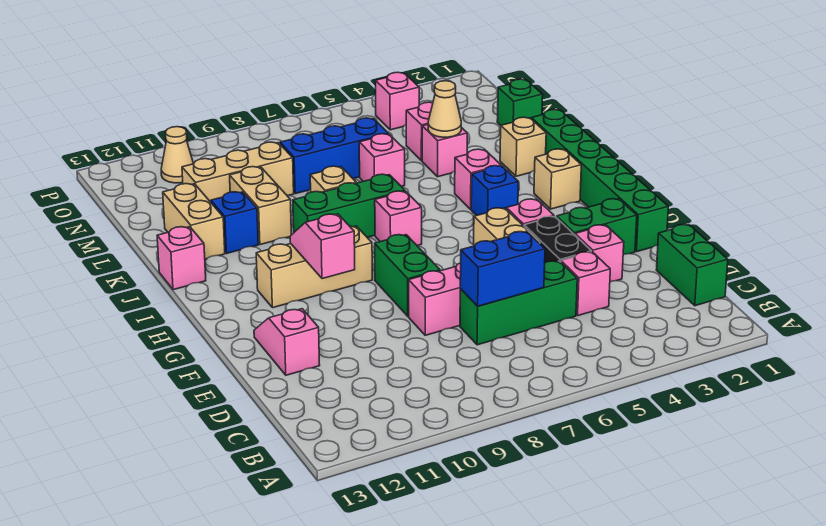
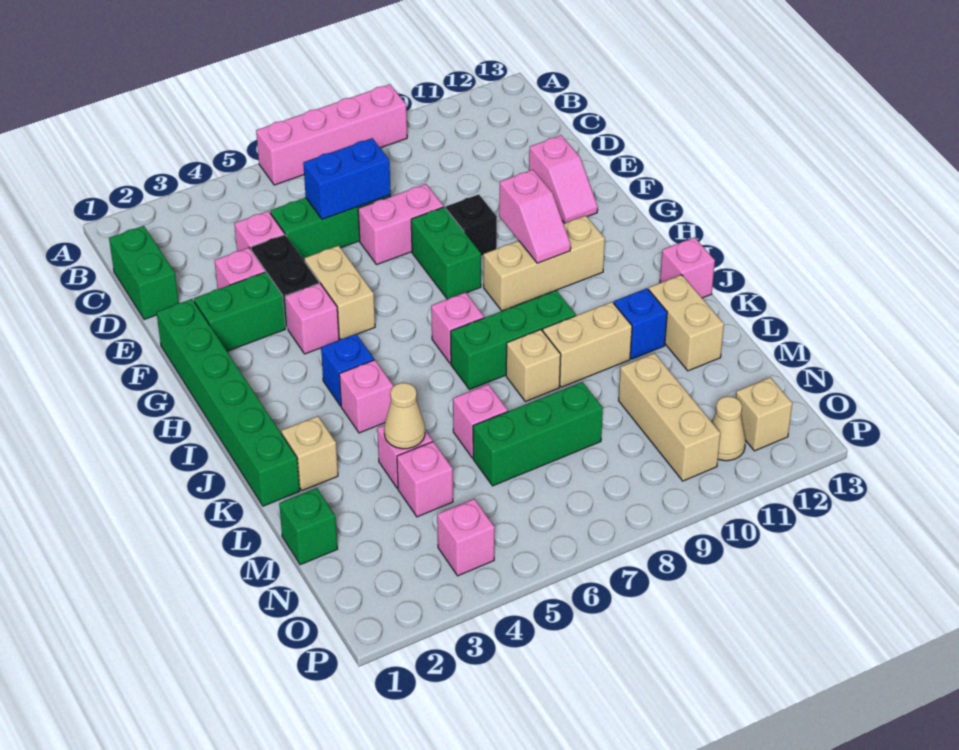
none -> pink 1x4 brick [256,84,407,185]
none -> black 1x1 brick [446,194,497,256]
tan 1x1 brick [534,149,581,209] -> tan 1x1 brick moved to [736,378,792,451]
tan 1x2 brick [230,167,291,245] -> tan 1x2 brick turned to [543,302,632,387]
blue 1x3 brick [280,118,388,194] -> green 1x3 brick [473,382,603,486]
tan 1x3 brick [182,142,294,202] -> tan 1x3 brick turned to [619,353,720,481]

